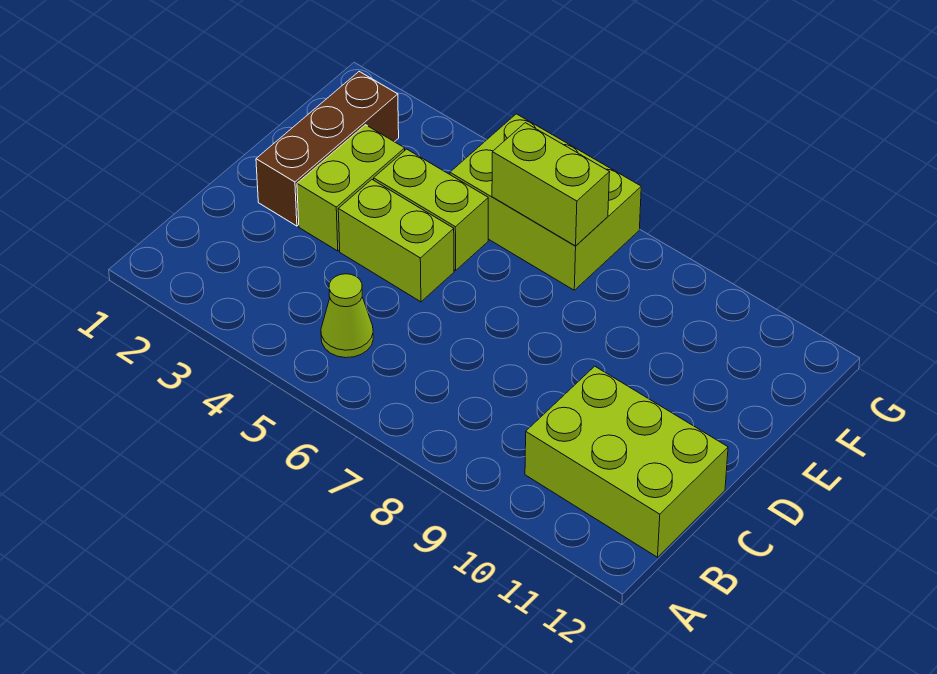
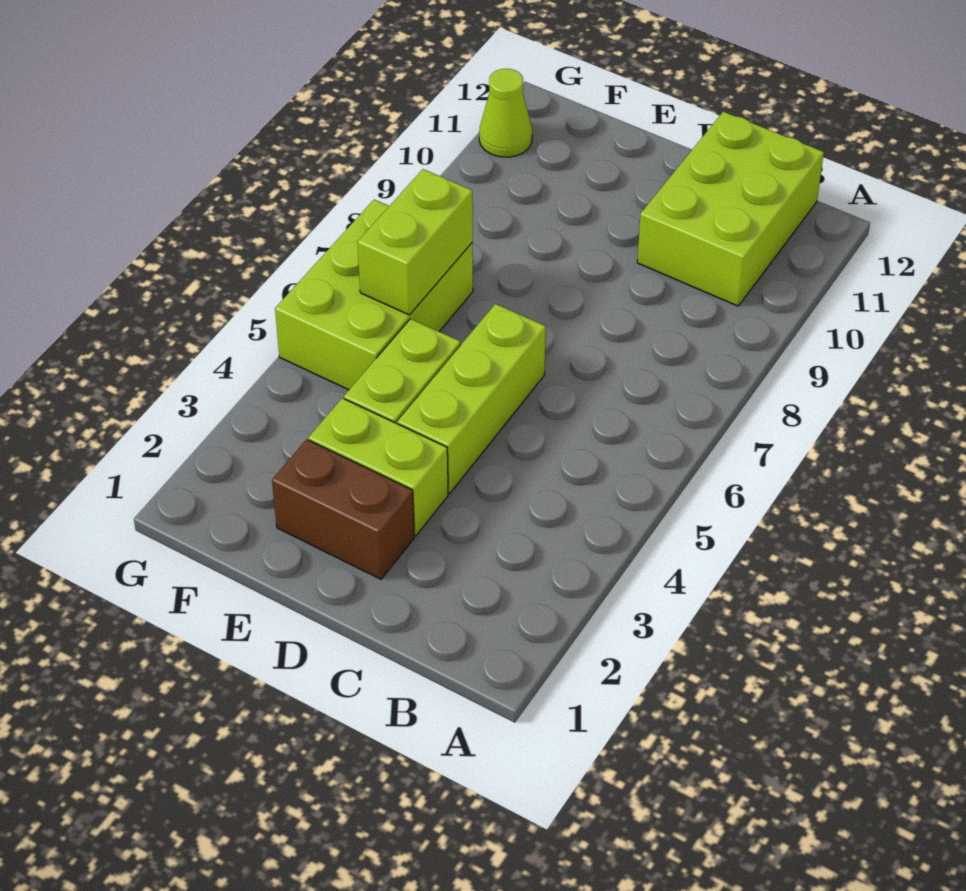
lime 1x1 cone [321,274,373,358] -> lime 1x1 cone moved to [479,69,532,157]
brown 1x3 brick [256,72,399,226] -> brown 1x2 brick [272,439,414,579]
lime 1x2 brick [338,180,454,302] -> lime 1x3 brick [397,304,546,493]

